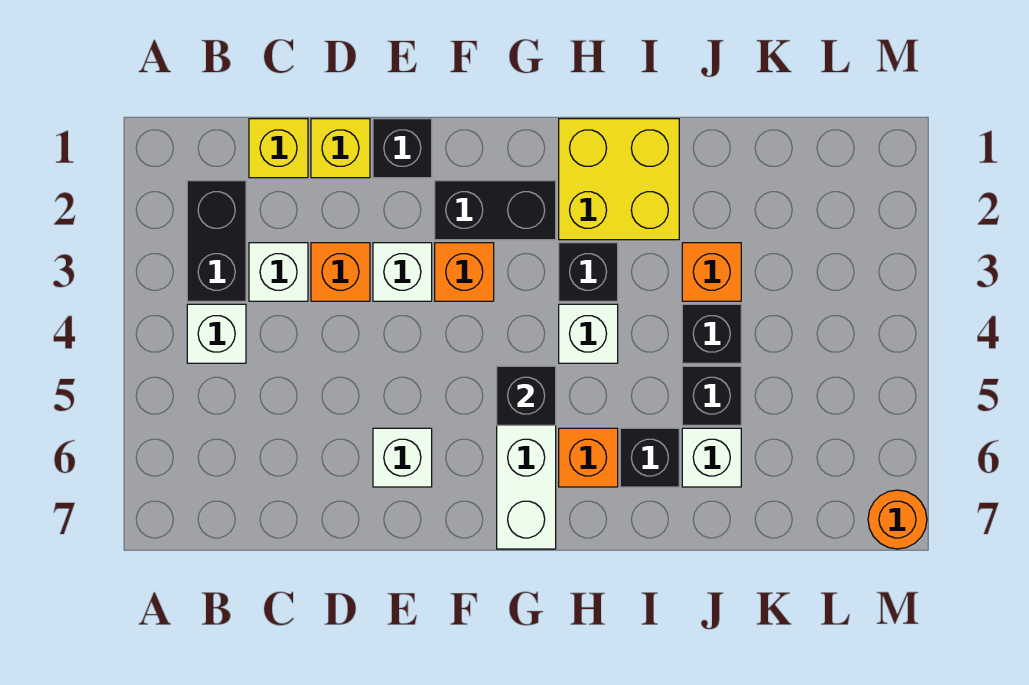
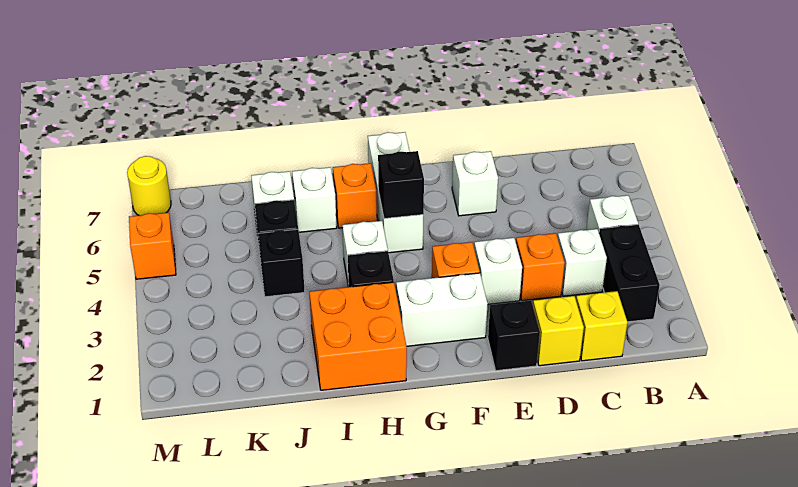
black 1x2 brick [435,181,556,240] -> white 1x2 brick [396,273,488,346]
yellow 2x2 brick [559,119,679,240] -> orange 2x2 brick [309,282,407,390]
black 1x1 brick [620,428,679,487] -> white 1x1 brick [292,167,337,232]
orange 1x1 brick [682,243,741,301] -> orange 1x1 brick moved to [129,212,176,279]
orange 1x1 round brick [868,490,927,549] -> yellow 1x1 round brick [127,156,171,216]

